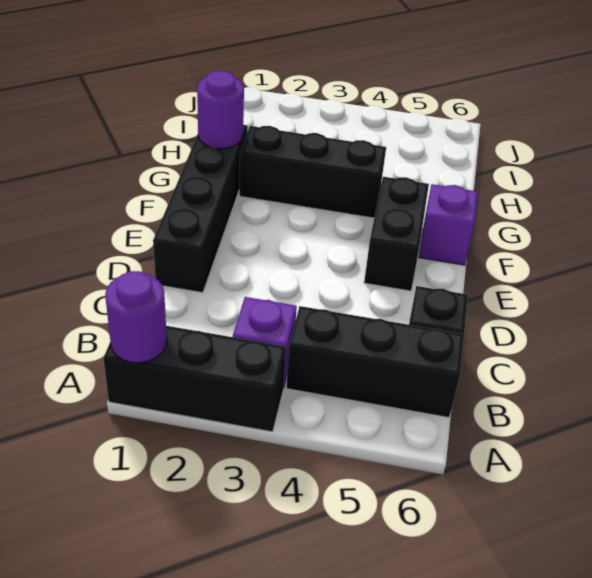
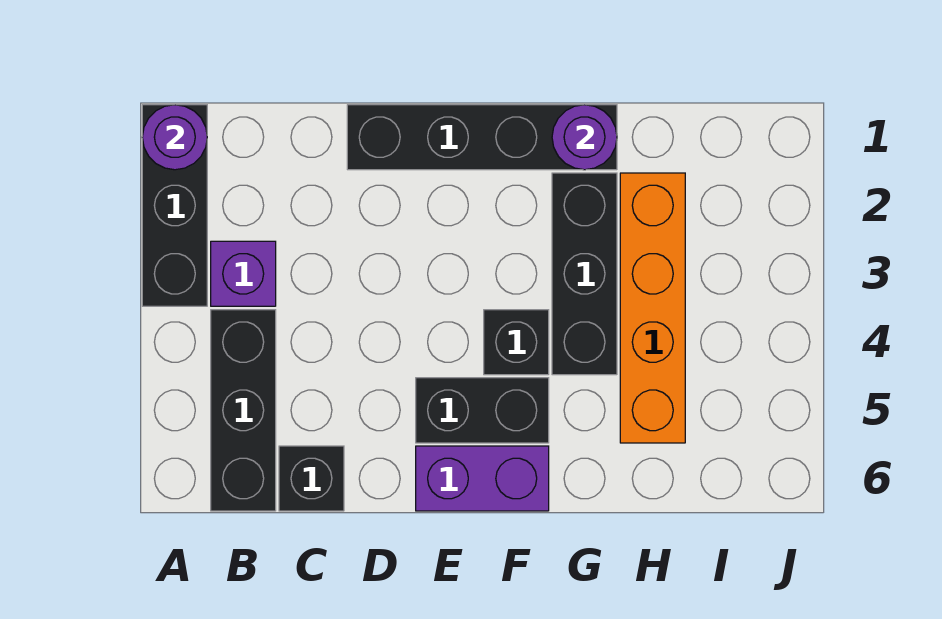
none -> black 1x1 brick [484,310,549,375]
purple 1x1 brick [419,184,478,265] -> purple 1x2 brick [416,446,549,511]
none -> orange 1x4 brick [620,173,685,443]

